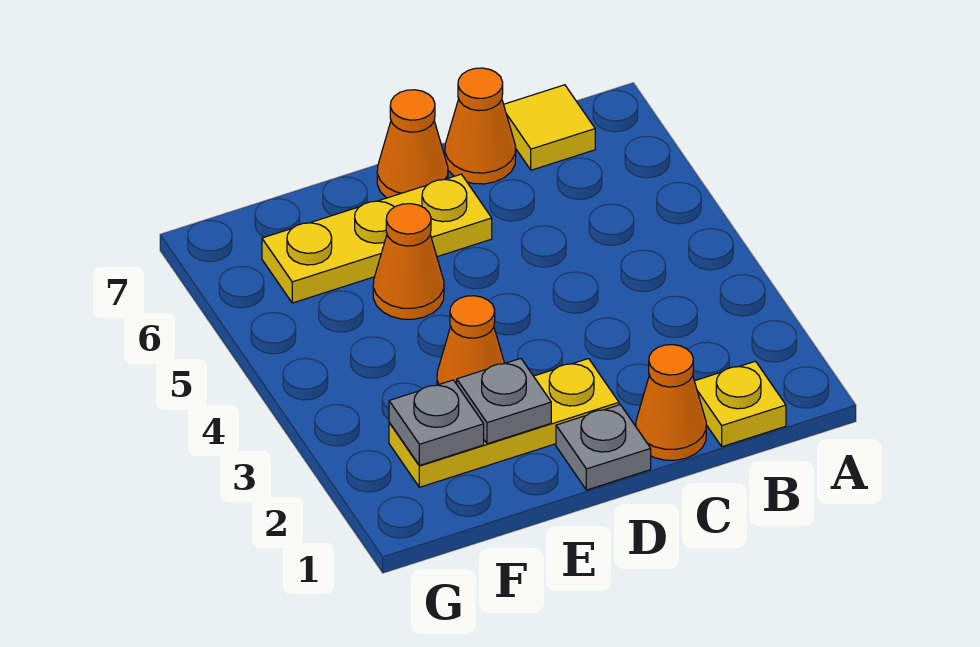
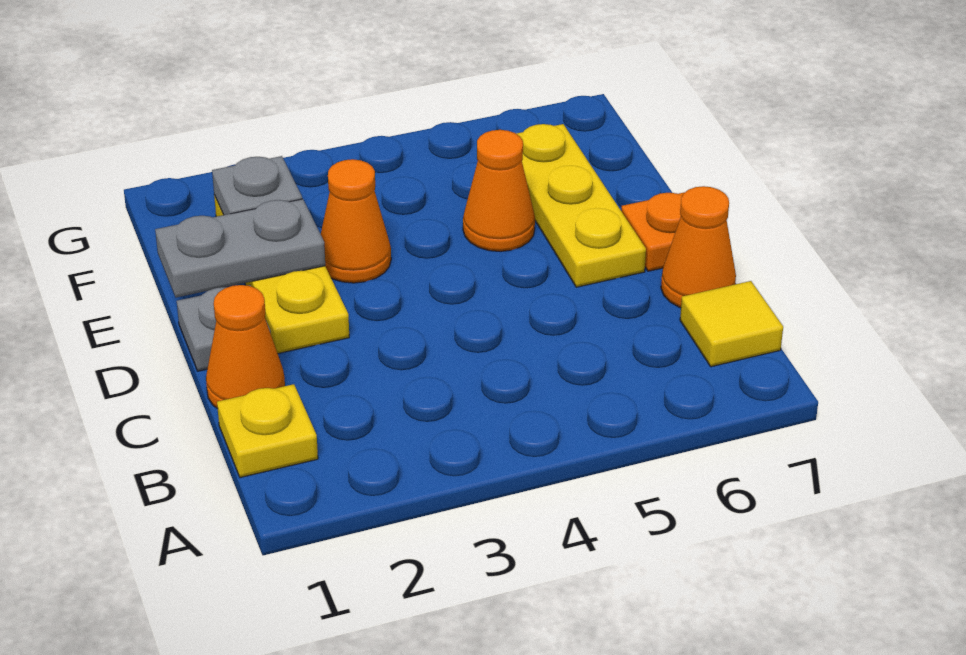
orange 1x1 cone [377,90,448,198] -> orange 1x1 plate [621,192,685,271]
grey 1x1 plate [457,358,551,444] -> grey 1x2 plate [155,199,325,297]

